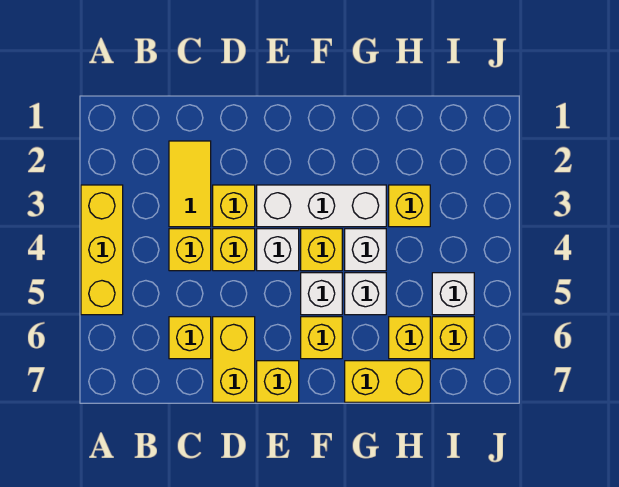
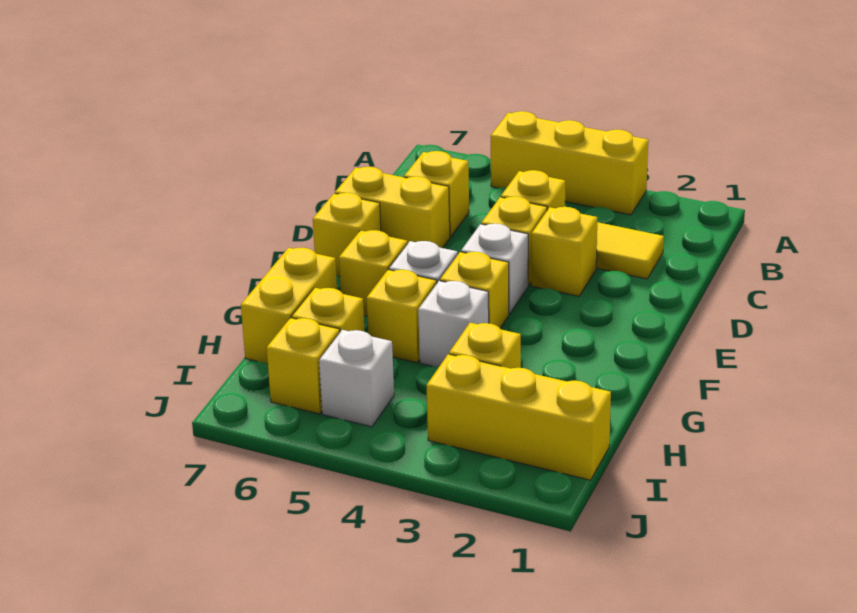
white 1x3 brick [257,185,386,227] -> none
white 1x1 brick [345,273,386,315] -> yellow 1x1 brick [367,270,437,363]
none -> yellow 1x3 brick [426,354,611,480]

